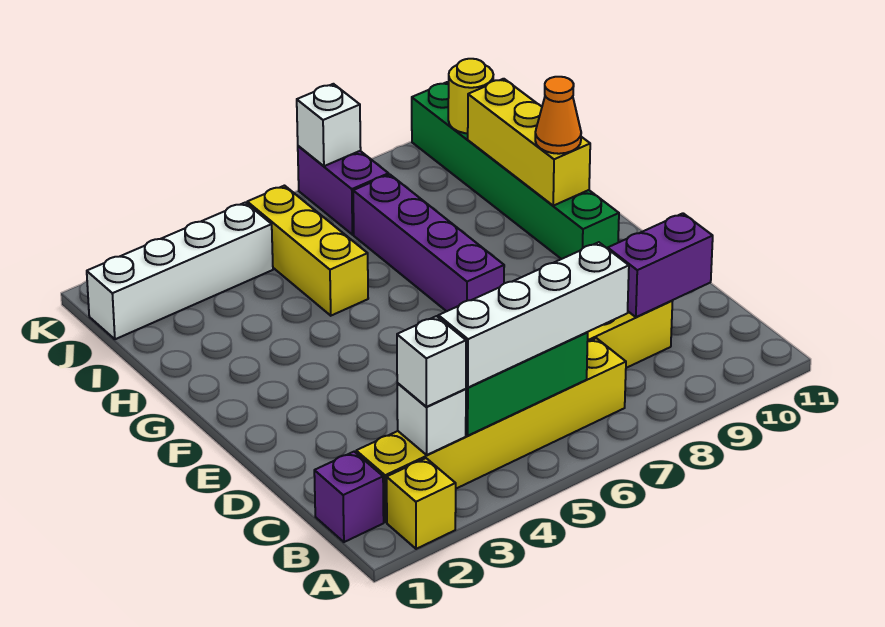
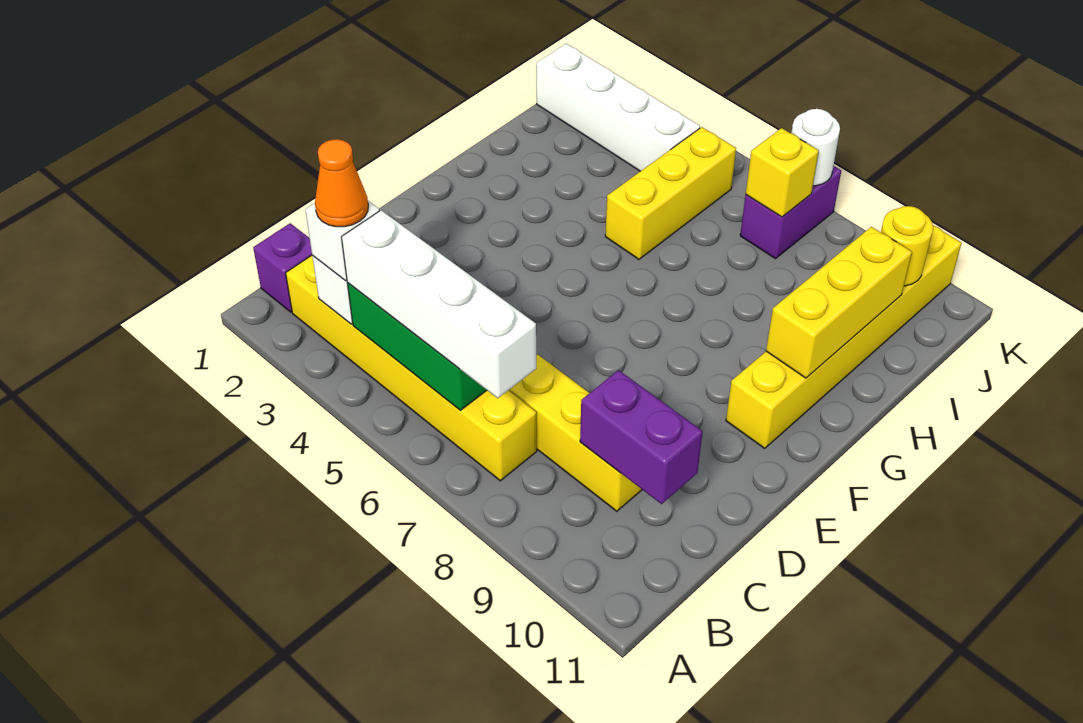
yellow 1x1 brick [387,458,456,549] -> yellow 1x1 brick moved to [746,128,819,217]
purple 1x4 brick [353,174,504,311] -> none
green 1x6 brick [412,82,619,259] -> yellow 1x6 brick [726,225,962,448]
orange 1x1 cone [535,77,581,154] -> orange 1x1 cone moved to [315,139,368,227]
white 1x1 brick [297,84,361,166] -> white 1x1 round brick [791,109,840,186]

